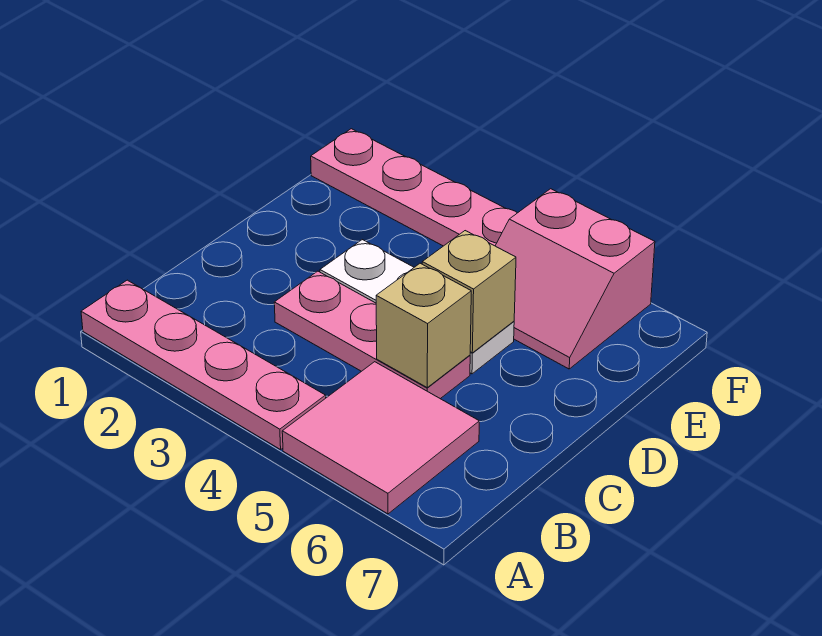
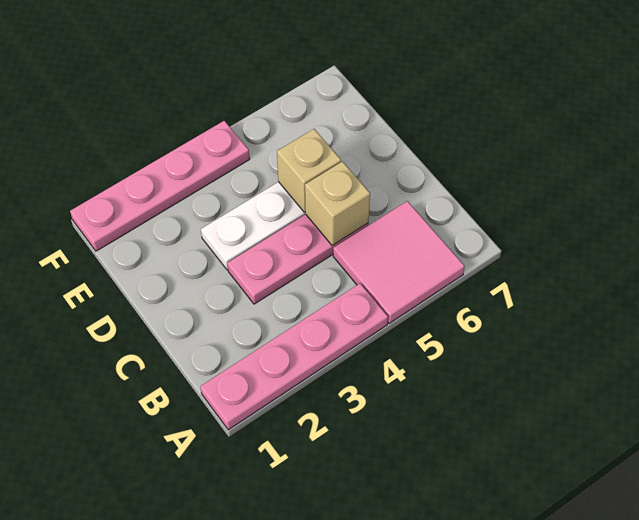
pink 2x2 slope [495,189,655,369] -> none

